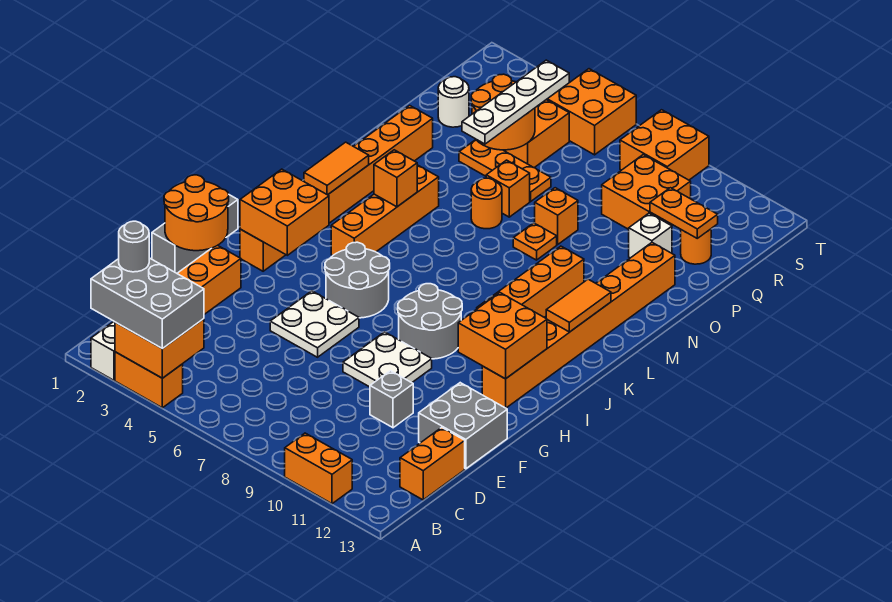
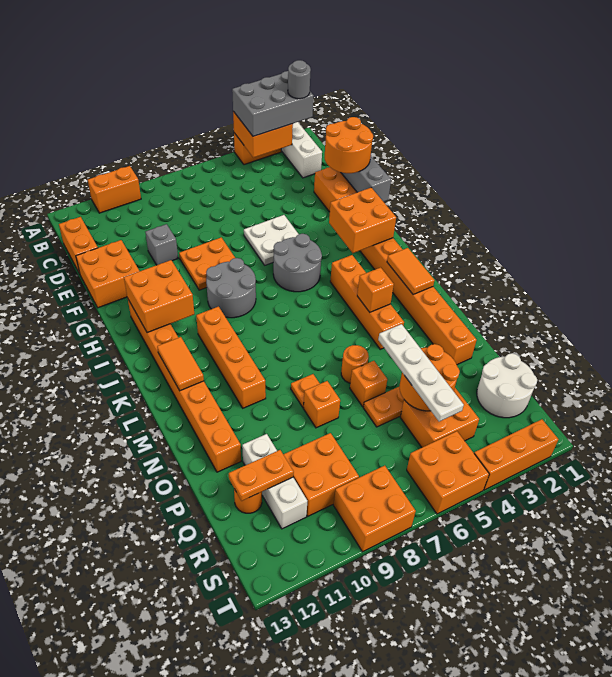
grey 2x2 brick [419,383,507,469] -> orange 2x2 brick [76,240,139,308]
white 2x2 plate [343,332,432,387] -> orange 2x2 plate [179,237,235,290]
white 1x1 brick [629,213,672,258] -> white 1x3 brick [242,434,307,529]
white 1x1 round brick [438,77,469,127] -> white 2x2 round brick [477,353,537,418]
none -> orange 1x3 brick [474,419,558,490]

